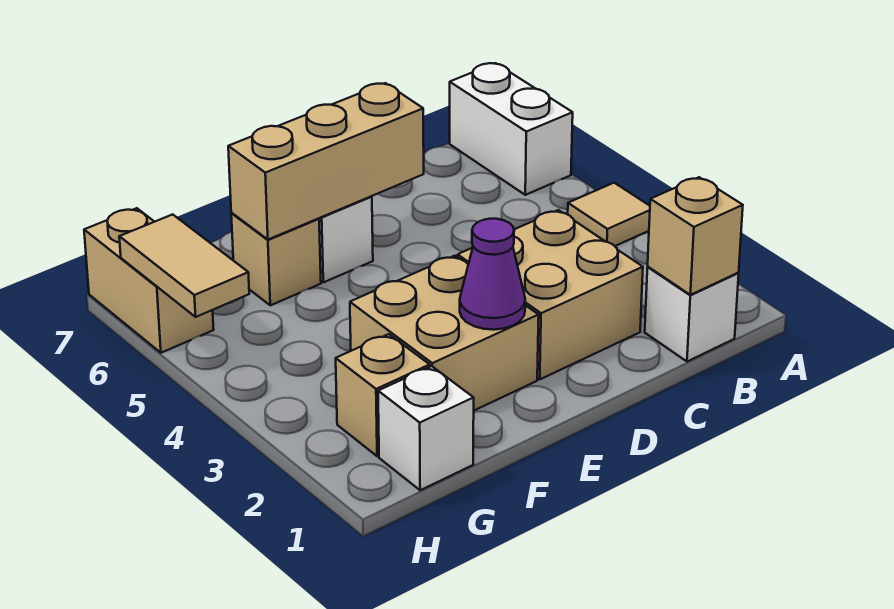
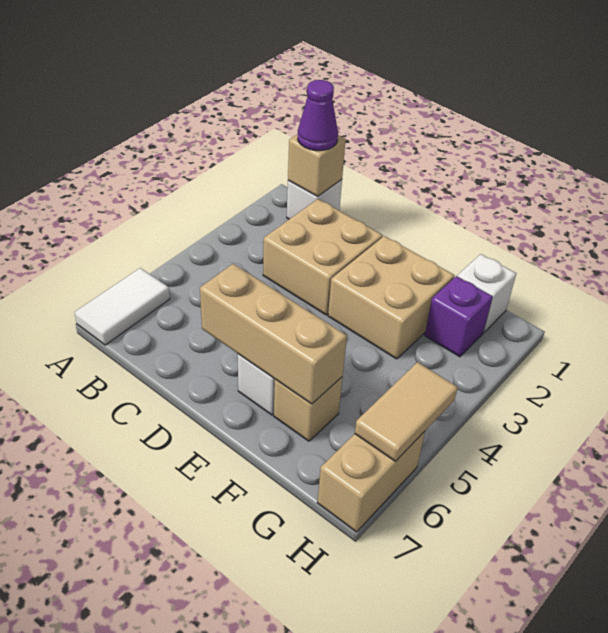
tan 1x1 tile [568,183,650,246] -> none
white 1x2 brick [450,63,573,195] -> white 1x2 tile [74,268,170,345]
purple 1x1 cone [460,219,525,330] -> purple 1x1 cone moved to [298,80,338,151]
tan 1x1 brick [336,334,430,456] -> purple 1x1 brick [425,276,493,357]

